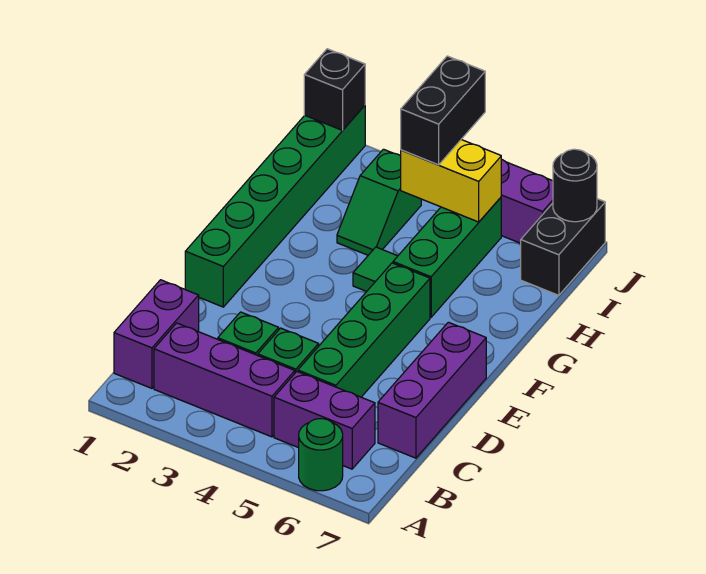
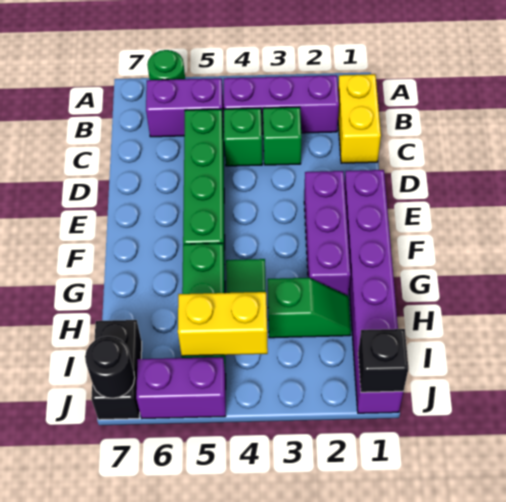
purple 1x2 brick [114,280,199,388] -> yellow 1x2 brick [338,74,381,163]
purple 1x3 brick [378,322,486,458] -> purple 1x3 brick moved to [304,171,351,296]
green 1x6 brick [185,105,365,307] -> purple 1x6 brick [344,170,403,413]
green 1x2 slope [337,149,421,255] -> green 1x2 slope turned to [268,278,351,338]
black 1x2 brick [401,56,485,165] -> none

